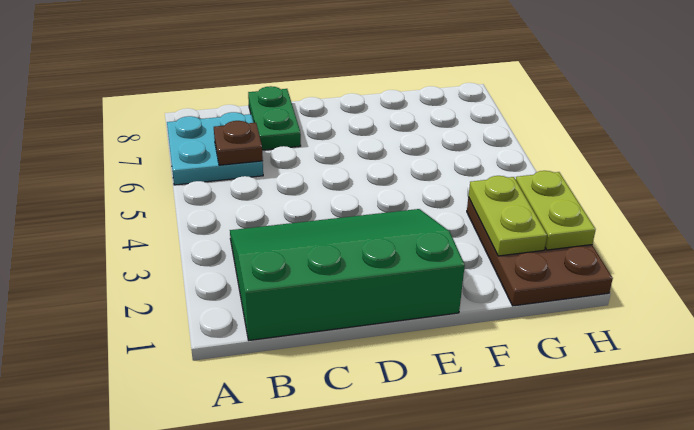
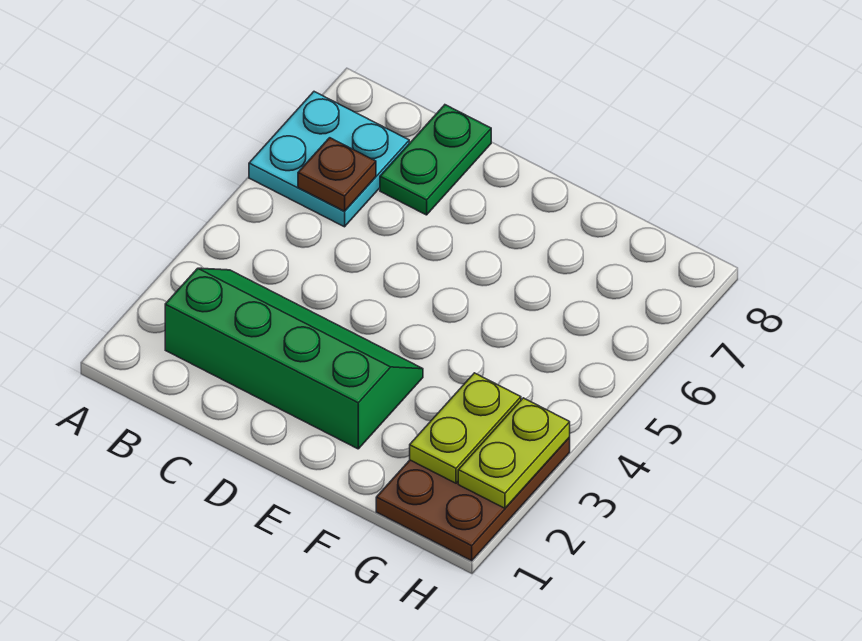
green 3x4 slope [230,209,465,340] -> green 2x4 slope [165,268,423,449]

